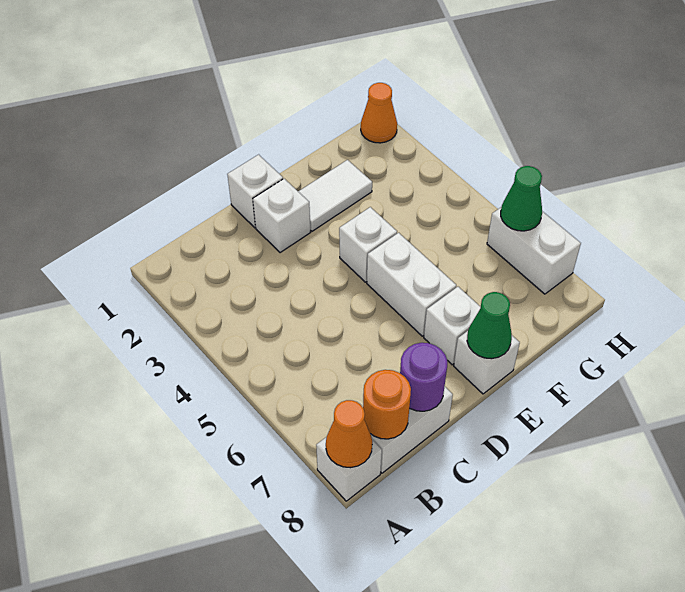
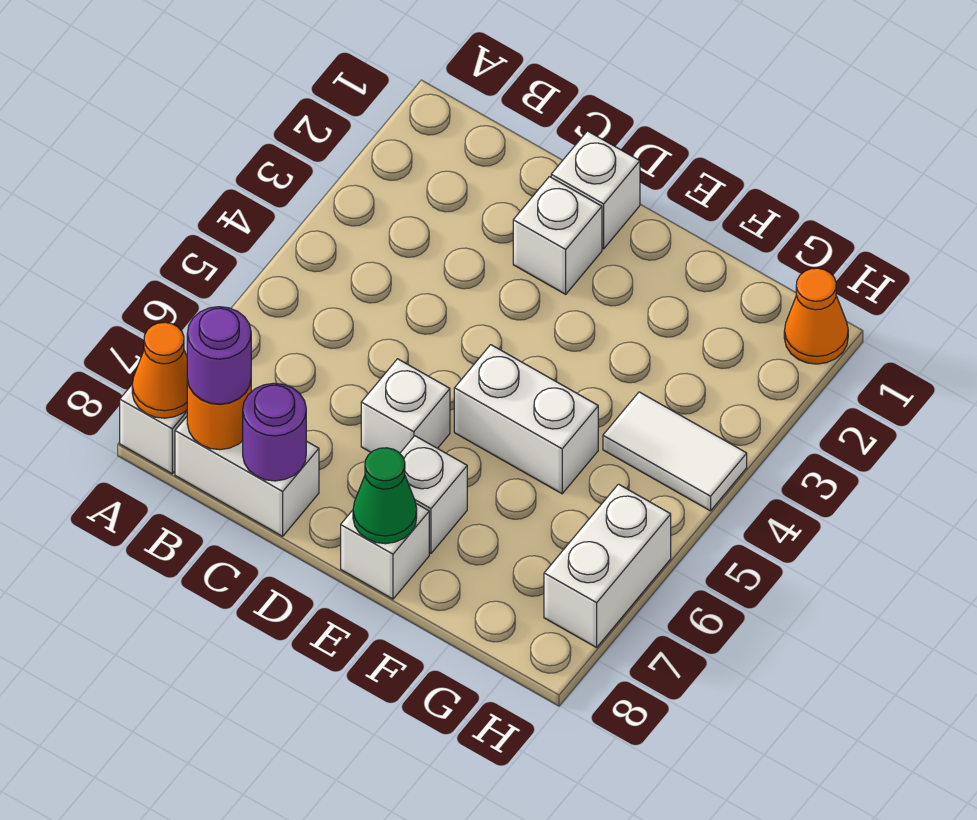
none -> purple 1x1 round brick [187,307,251,404]
white 1x2 tile [298,160,372,231] -> white 1x2 tile moved to [603,392,747,511]
white 1x1 brick [339,207,397,282] -> white 1x1 brick moved to [361,359,450,453]
white 1x2 brick [367,233,456,336] -> white 1x2 brick turned to [454,345,598,494]
green 1x1 cone [501,166,542,231] -> none

